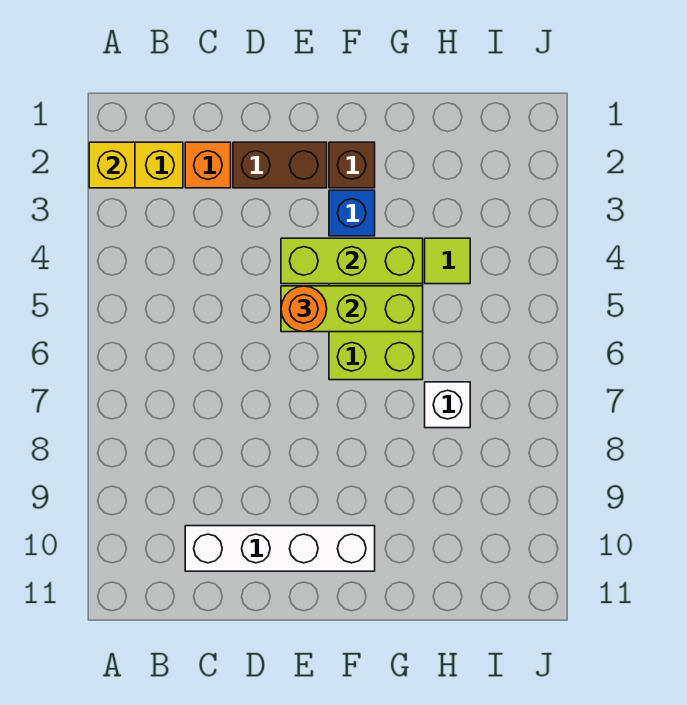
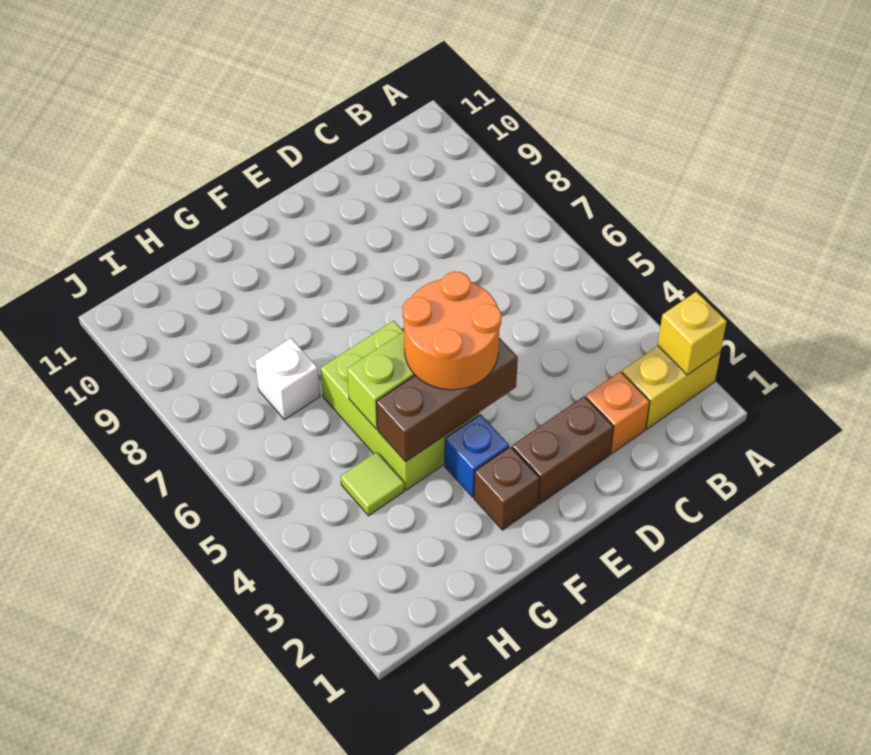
white 1x4 brick [185,526,375,571] -> none
lime 1x3 brick [281,238,423,284] -> brown 1x3 brick [376,338,518,462]
orange 1x1 round brick [281,286,327,332] -> orange 2x2 round brick [403,272,502,390]

